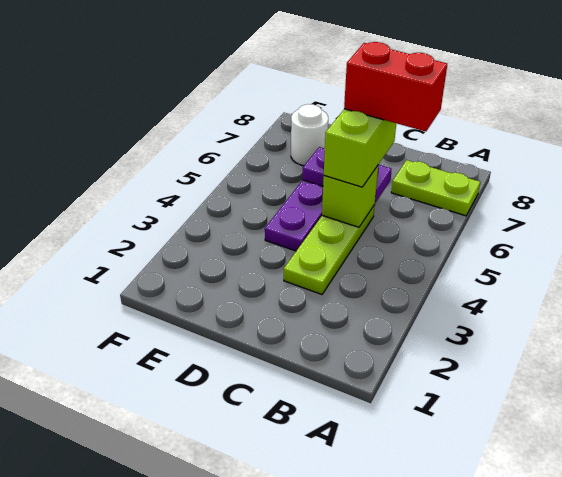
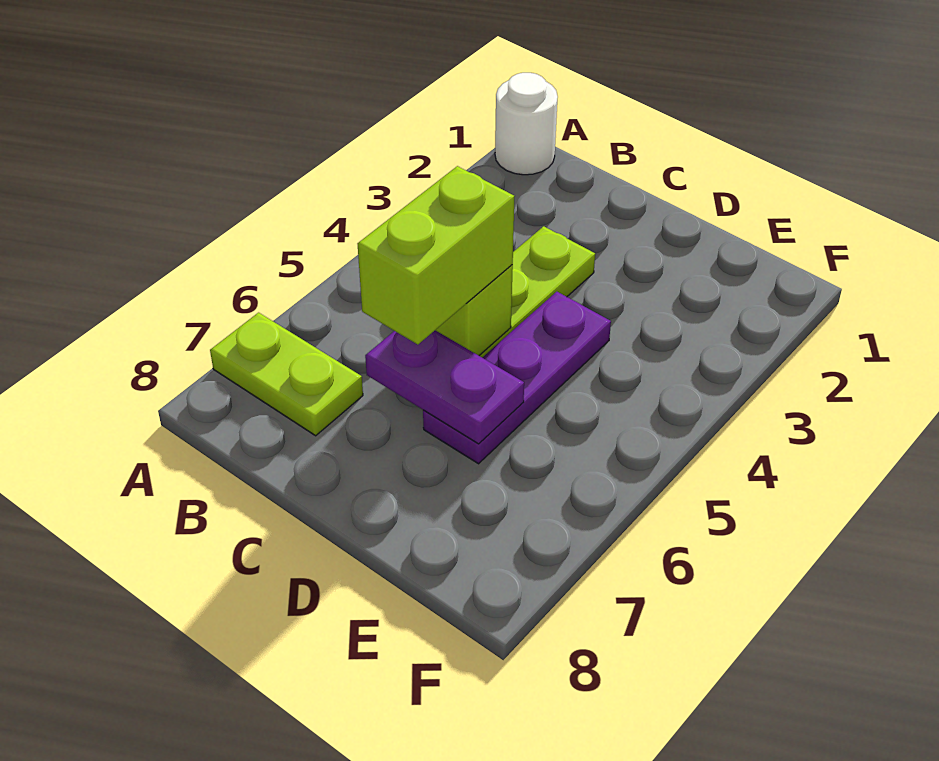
red 1x2 brick [344,42,447,131] -> none
white 1x1 round brick [291,104,328,166] -> white 1x1 round brick moved to [495,73,558,175]

